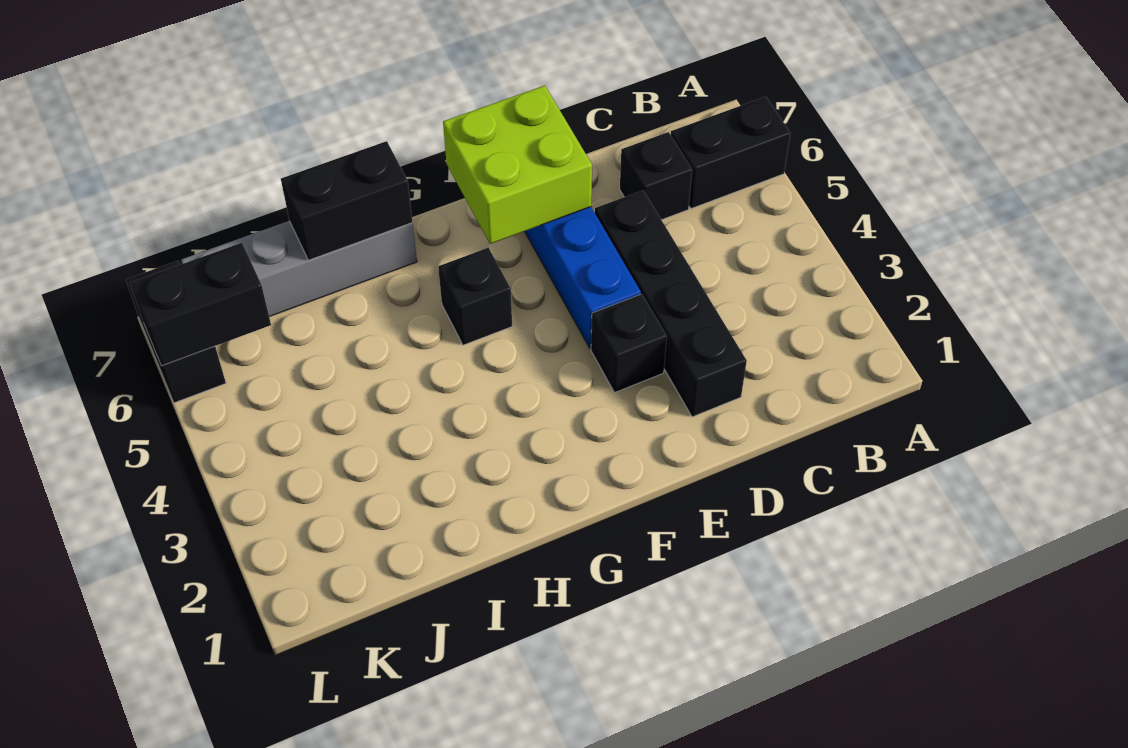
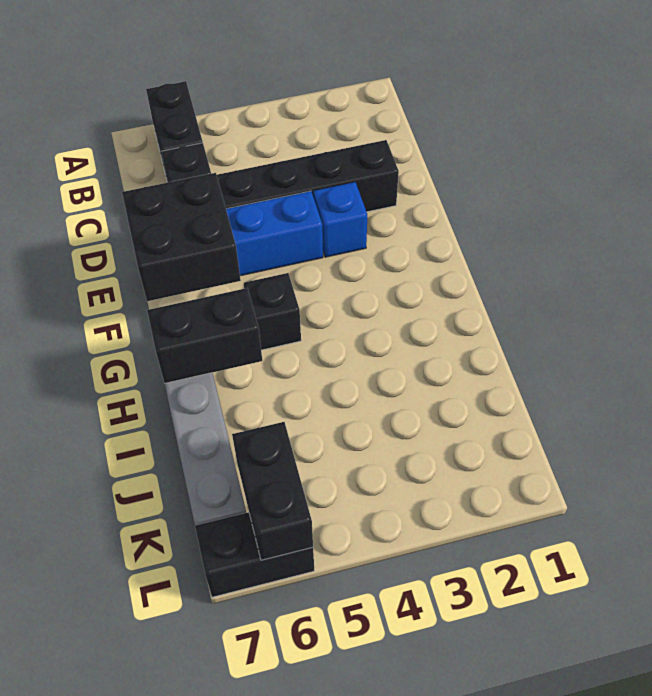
black 1x1 brick [591,294,667,393] -> blue 1x1 brick [313,182,367,257]
lime 2x2 brick [443,85,592,244] -> black 2x2 brick [122,173,241,301]
black 1x2 brick [281,141,412,260] -> black 1x2 brick turned to [147,288,262,383]

